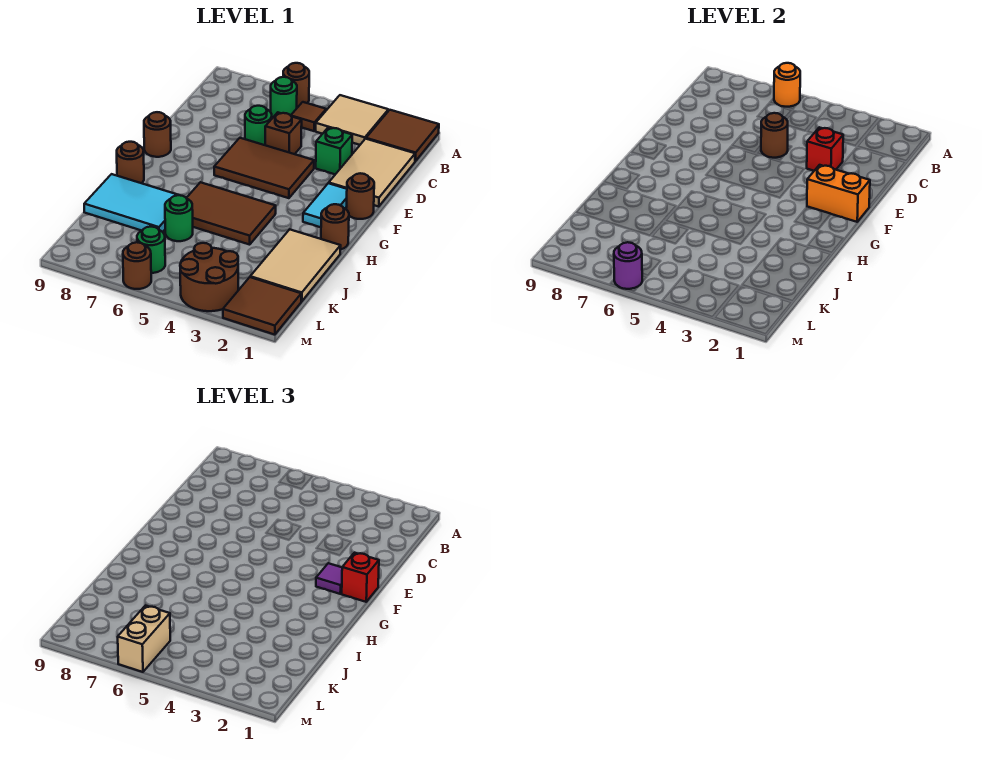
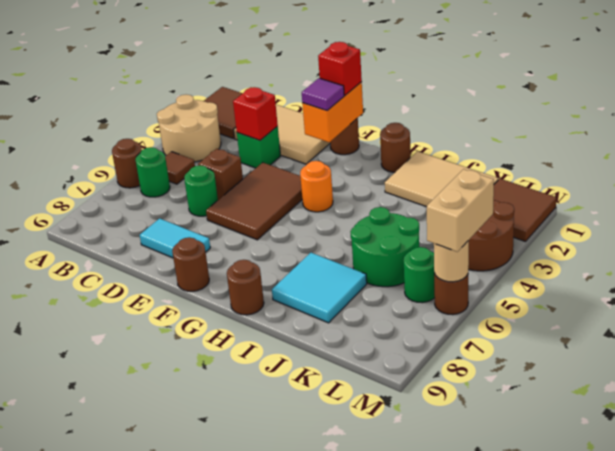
tan 2x2 tile [316,95,388,145] -> tan 2x2 round brick [157,95,221,162]
orange 1x1 round brick [774,63,800,107] -> orange 1x1 round brick moved to [300,161,333,212]
brown 1x1 round brick [761,113,788,158] -> none
cyan 1x2 tile [303,183,347,227] -> cyan 1x2 tile moved to [140,218,210,258]
brown 2x3 tile [187,182,276,245] -> none
cyan 2x3 tile [84,174,178,232] -> cyan 2x2 tile [272,253,367,323]
green 1x1 round brick [165,195,193,241] -> green 2x2 round brick [350,207,419,287]
tan 1x2 brick [118,606,170,672] -> tan 1x2 brick turned to [427,169,494,252]
purple 1x1 round brick [614,242,642,289] -> tan 1x1 round brick [434,240,469,282]

